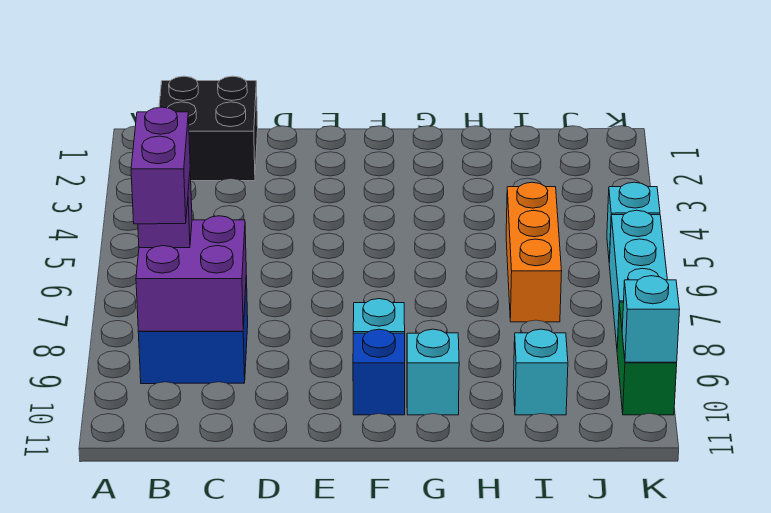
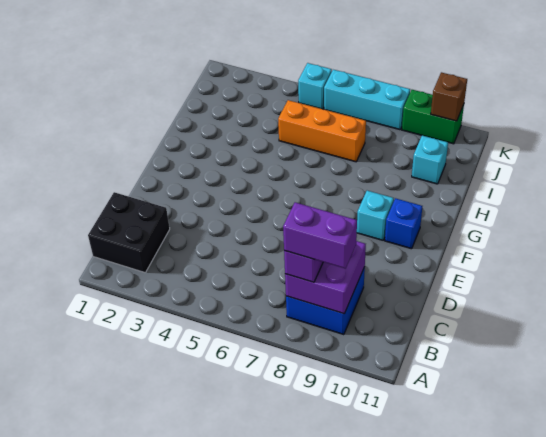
cyan 1x1 brick [407,329,459,415] -> none
cyan 1x1 brick [622,276,680,362] -> brown 1x1 brick [431,72,467,121]

